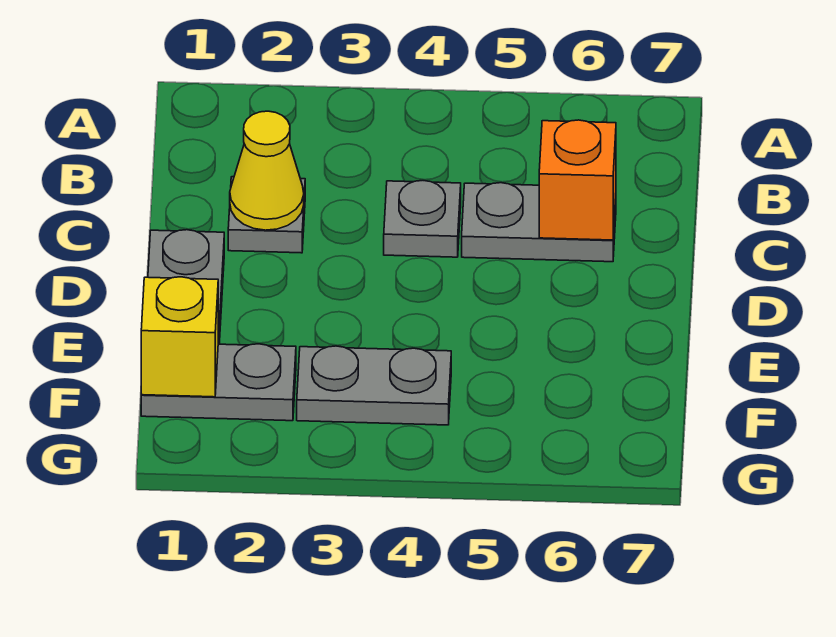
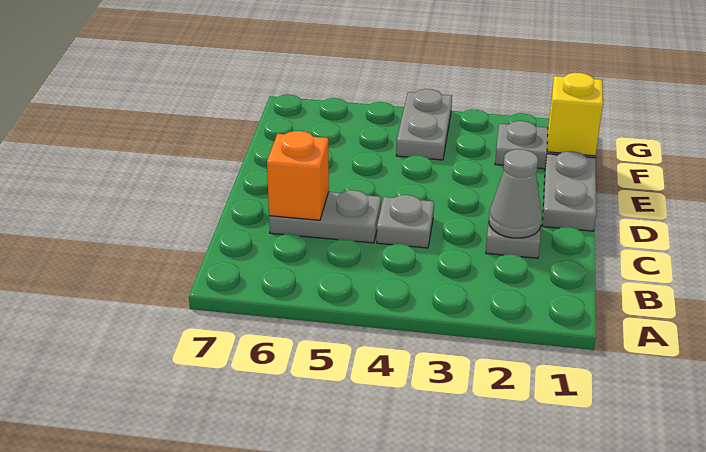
yellow 1x1 cone [230,111,304,230] -> grey 1x1 cone [489,149,542,238]
grey 1x2 plate [297,346,451,425] -> grey 1x2 plate turned to [396,89,452,160]

